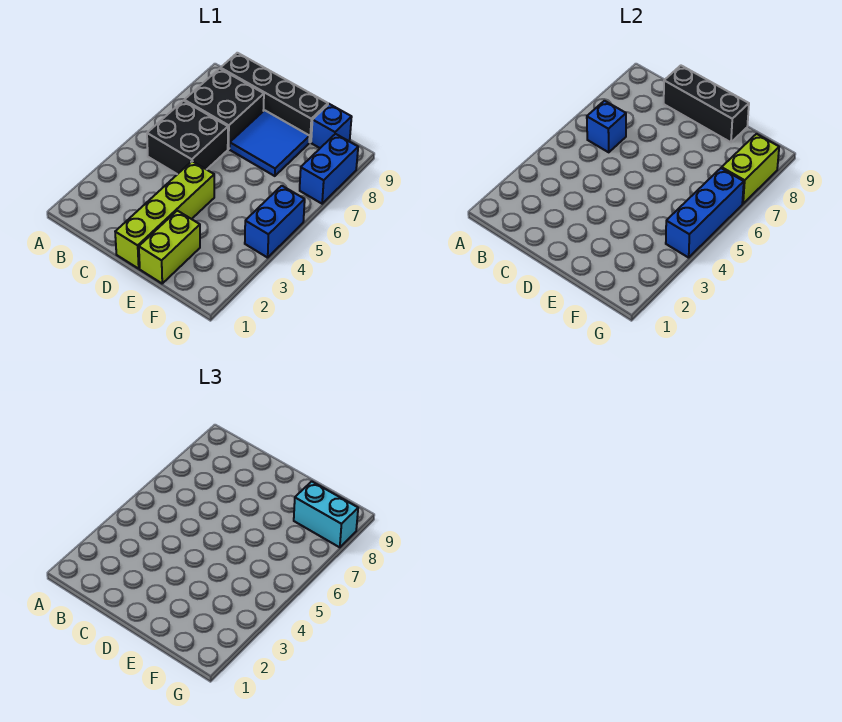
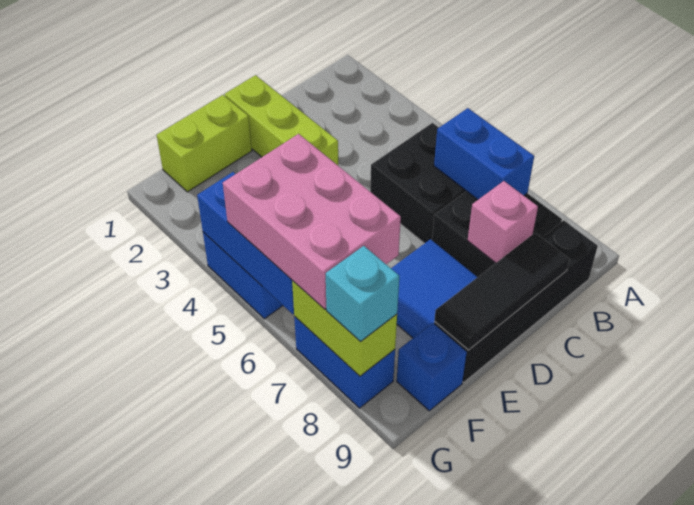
blue 1x1 brick [587,101,626,152] -> blue 1x2 brick [434,108,534,200]
none -> pink 1x1 brick [468,181,538,263]
black 1x3 brick [664,66,749,142] -> black 1x3 tile [434,233,570,350]
lime 1x4 brick [115,161,214,269] -> lime 1x3 brick [225,75,338,165]
lime 1x2 brick [139,211,200,283] -> lime 1x2 brick turned to [157,95,252,192]
none -> pink 2x3 brick [223,134,401,309]
cyan 1x2 brick [294,481,358,547] -> cyan 1x1 brick [326,246,399,342]

